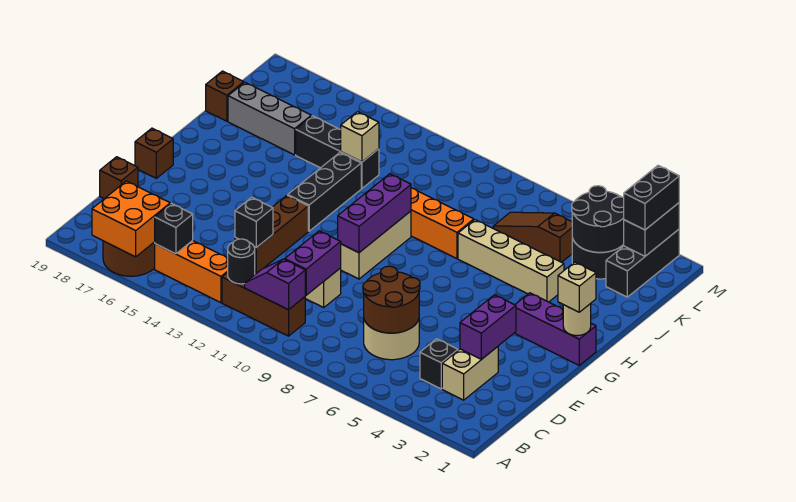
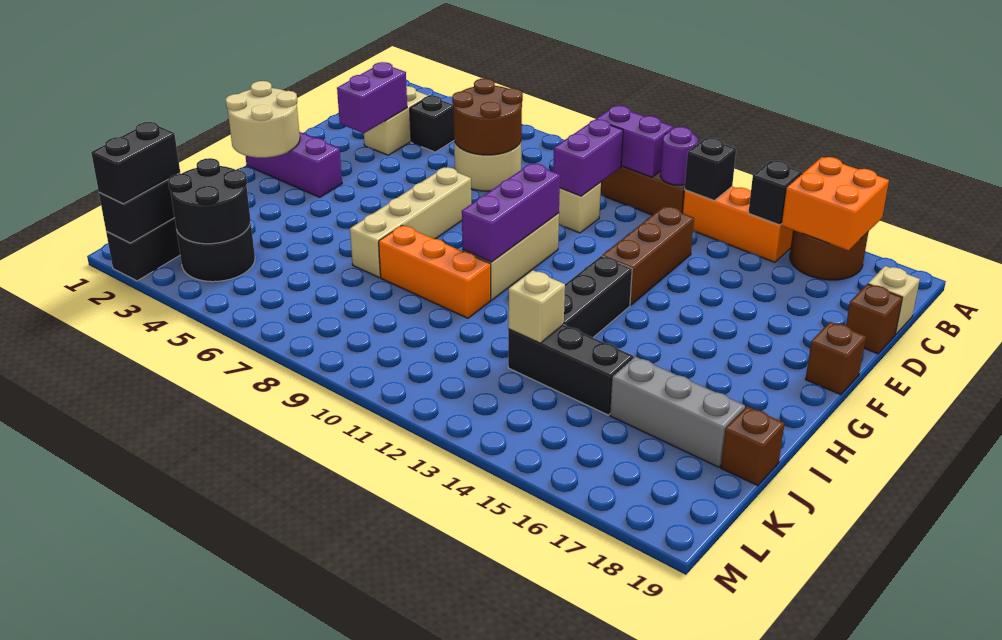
purple 1x2 slope [245,259,305,310] -> purple 1x2 brick [596,106,673,177]
black 1x1 round brick [228,239,255,284] -> purple 1x1 round brick [660,127,698,185]
black 1x1 brick [235,197,273,248] -> black 1x1 brick moved to [685,138,736,201]
tan 1x1 round brick [563,304,591,336] -> tan 2x2 round brick [226,81,300,158]
tan 1x1 brick [558,262,596,312] -> tan 1x1 brick moved to [868,266,920,335]
tan 1x4 brick [458,220,564,302] -> tan 1x4 brick turned to [350,167,471,277]
brown 1x3 slope [493,212,572,262] -> none

